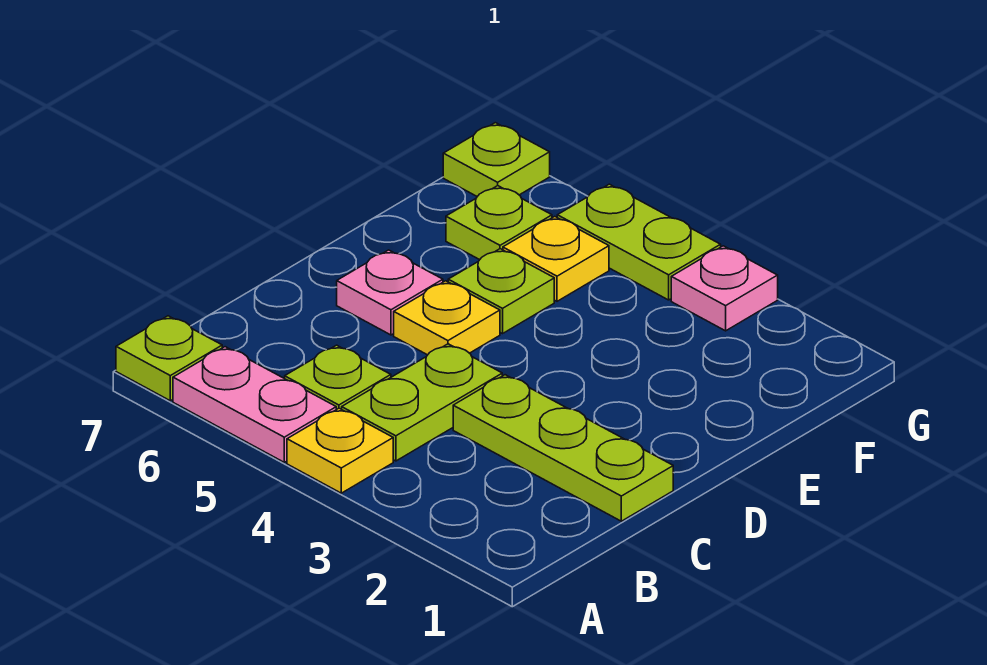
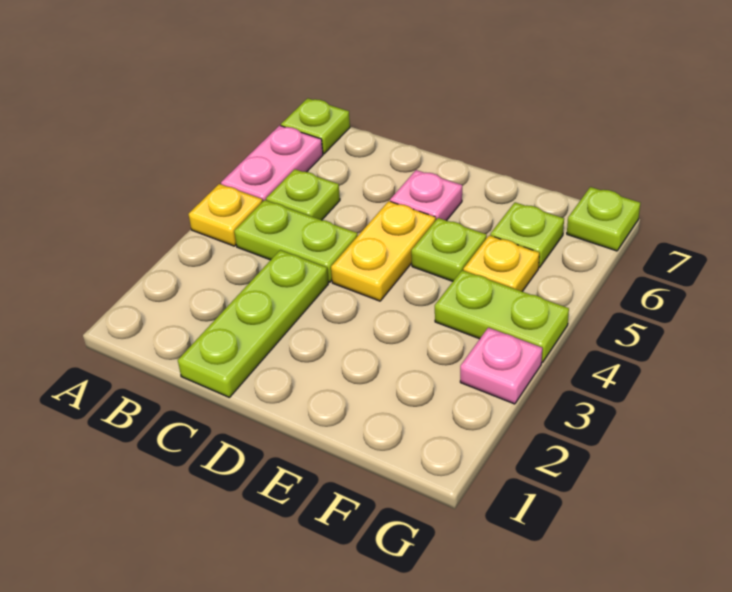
yellow 1x1 plate [394,281,500,355] -> yellow 1x2 plate [331,201,436,301]
lime 1x2 plate [557,184,721,300] -> lime 1x2 plate turned to [435,270,569,362]

